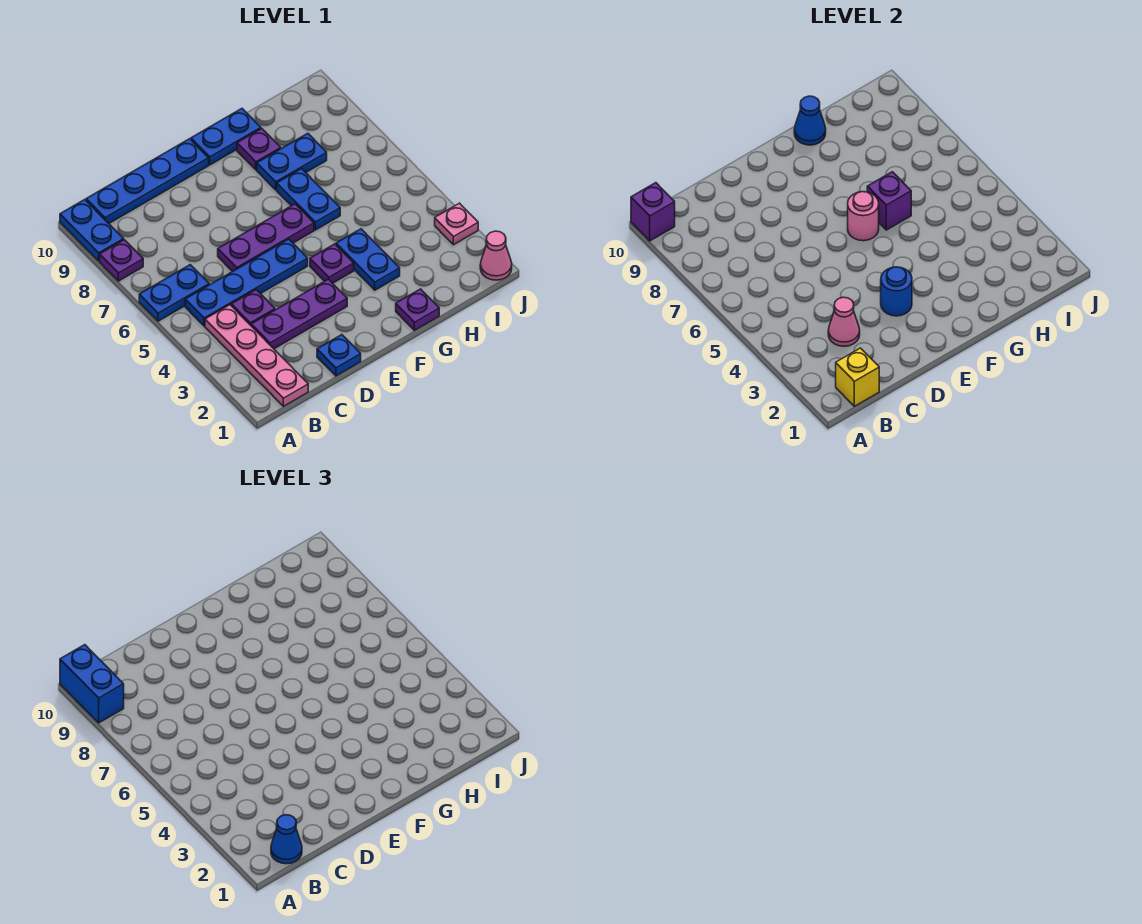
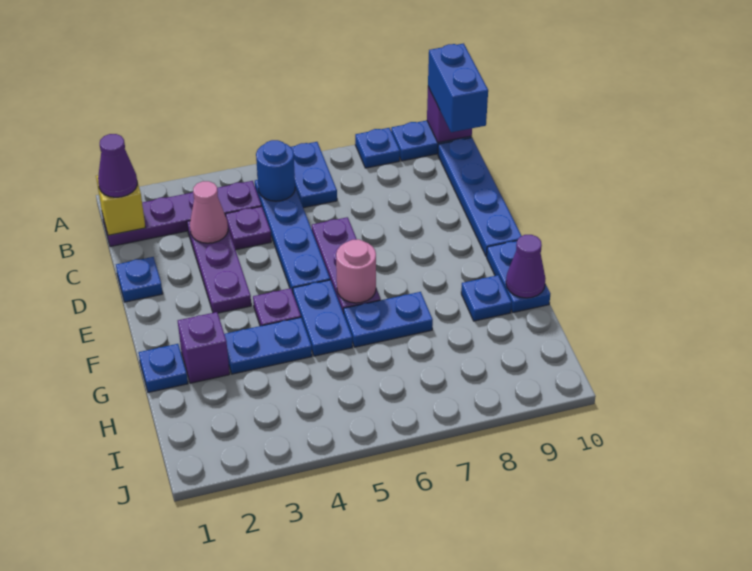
purple 1x1 plate [100,240,143,281] -> blue 1x1 plate [355,128,400,168]
blue 1x2 brick [60,645,124,723] -> blue 1x2 brick turned to [428,43,488,132]
pink 1x4 plate [205,305,308,406] -> purple 1x4 plate [102,181,261,247]
blue 1x1 cone [271,815,302,864] -> purple 1x1 cone [98,134,137,197]
blue 1x1 round brick [881,267,912,316] -> blue 1x1 round brick moved to [256,140,295,201]
purple 1x1 plate [396,289,439,330] -> blue 1x1 plate [139,344,188,393]
purple 1x1 brick [867,172,911,230] -> purple 1x1 brick moved to [178,312,230,383]
blue 1x2 plate [257,133,327,190] -> blue 1x2 plate moved to [293,280,352,356]
purple 1x1 plate [237,129,281,170] -> blue 1x1 plate [461,275,512,321]
blue 1x1 cone [794,96,826,145] -> purple 1x1 cone [506,235,546,298]
pink 1x1 cone [480,231,512,280] -> none
pink 1x1 plate [435,203,478,245] -> none

